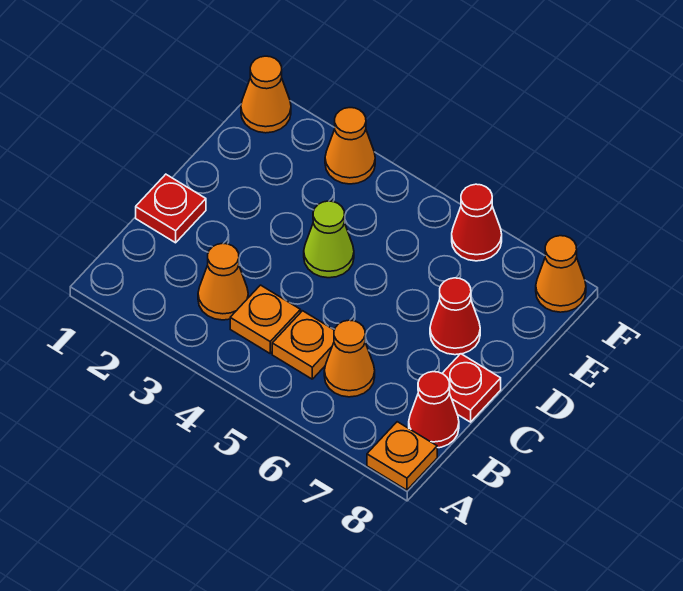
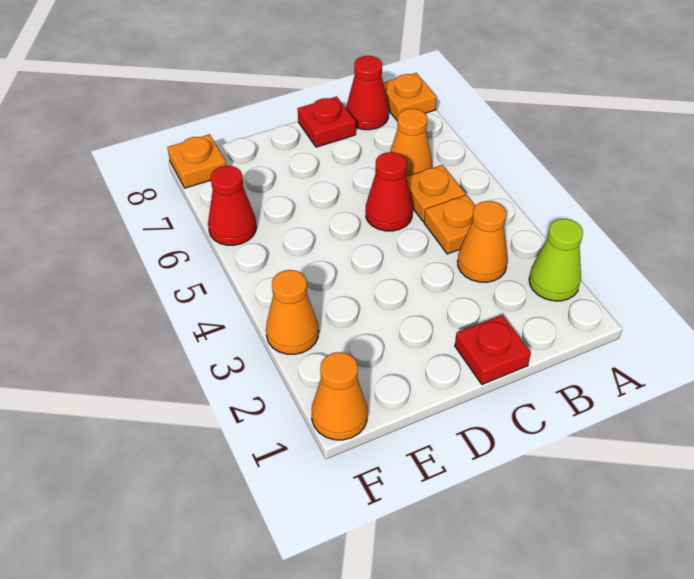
lime 1x1 cone [304,201,354,278] -> lime 1x1 cone moved to [529,219,583,301]
red 1x1 cone [430,278,480,355] -> red 1x1 cone moved to [366,152,413,231]
orange 1x1 cone [536,236,586,312] -> orange 1x1 plate [167,134,226,188]

